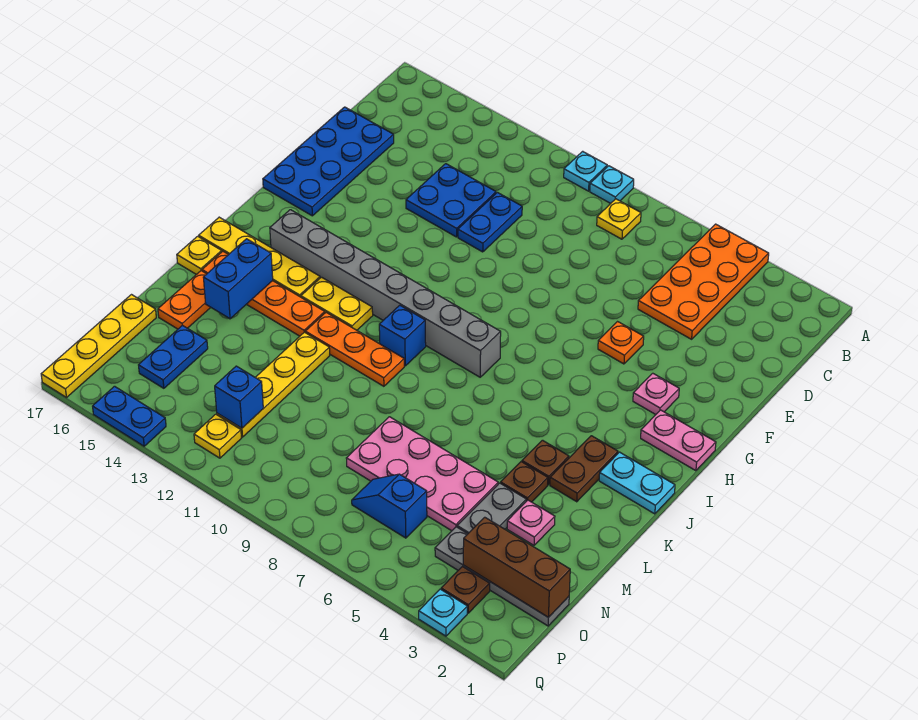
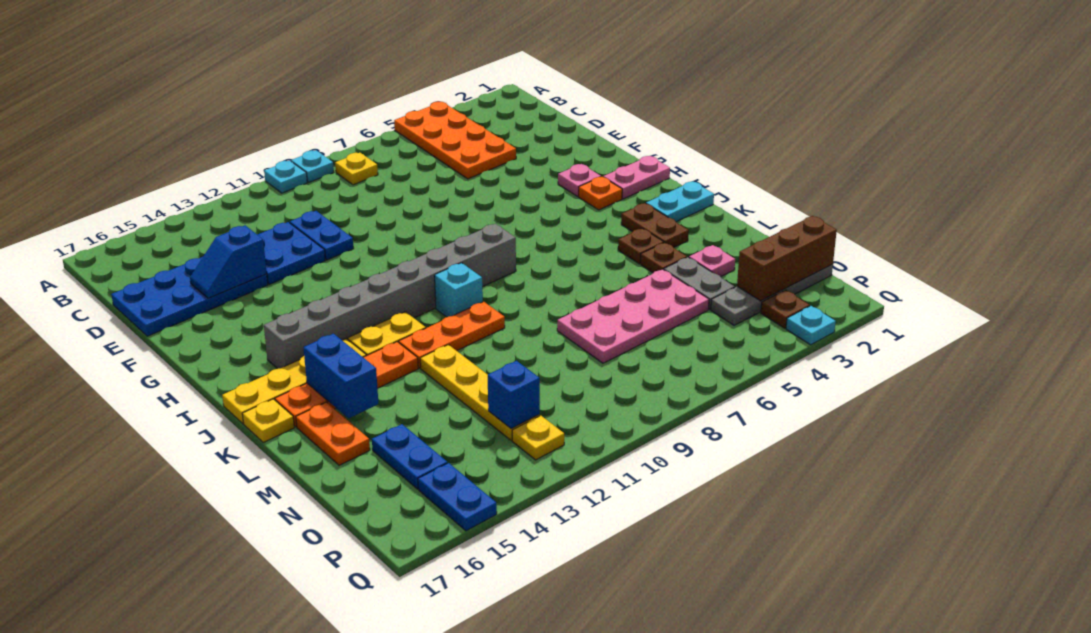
blue 2x4 plate [263,107,394,216] -> blue 2x4 plate turned to [111,257,268,336]
orange 1x1 plate [598,322,644,364] -> orange 1x1 plate moved to [579,177,622,210]
blue 1x1 brick [379,305,426,366] -> cyan 1x1 brick [435,263,483,317]
yellow 1x4 plate [41,295,156,397] -> none
blue 1x2 slope [352,474,427,538] -> blue 1x2 slope moved to [190,225,267,298]
blue 1x2 plate [93,386,166,446] -> blue 1x2 plate turned to [418,463,497,531]

